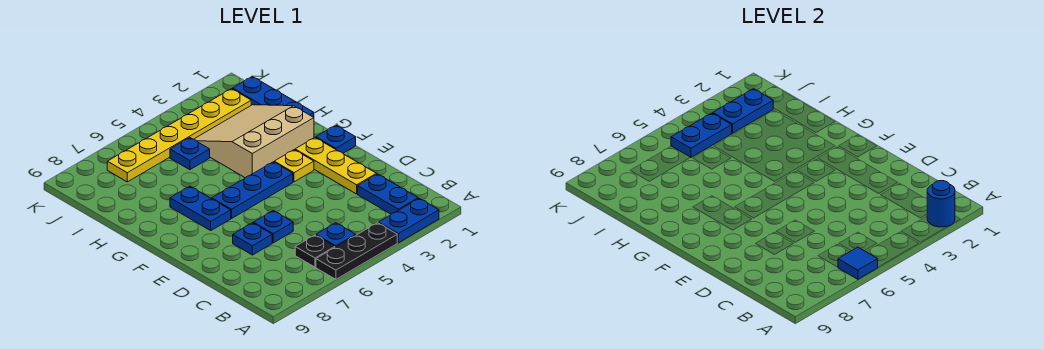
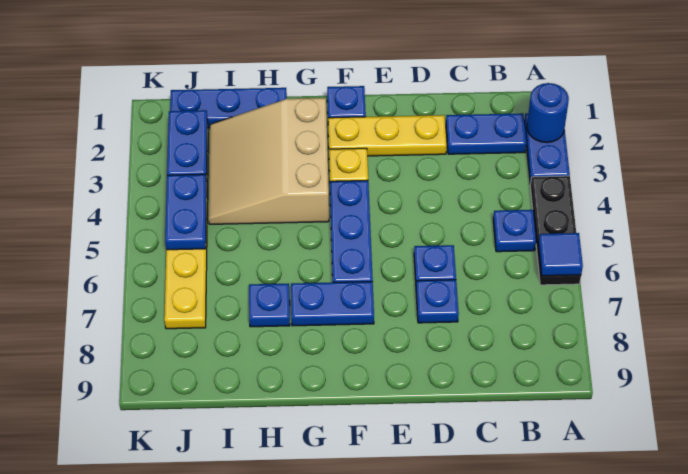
black 1x1 plate [295,235,335,267] -> none
blue 1x1 plate [170,138,210,170] -> blue 1x1 plate moved to [249,283,290,327]

